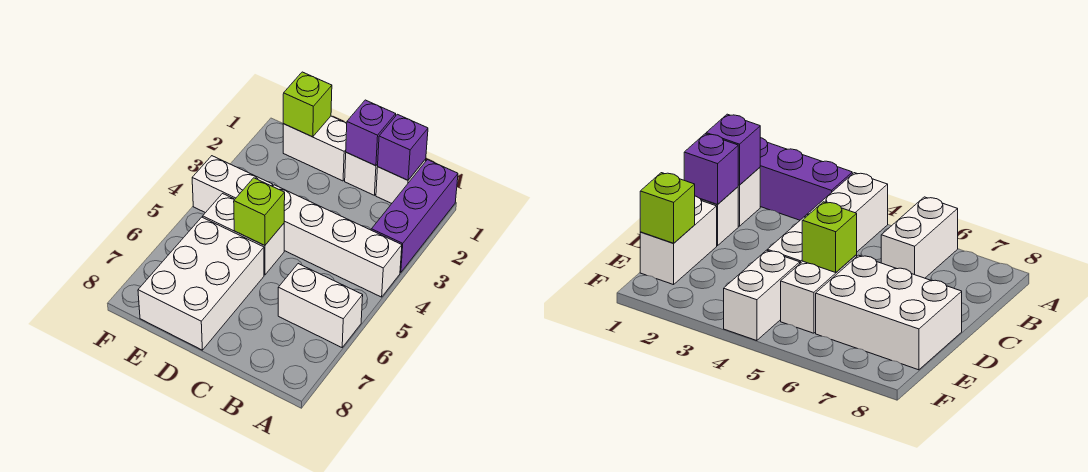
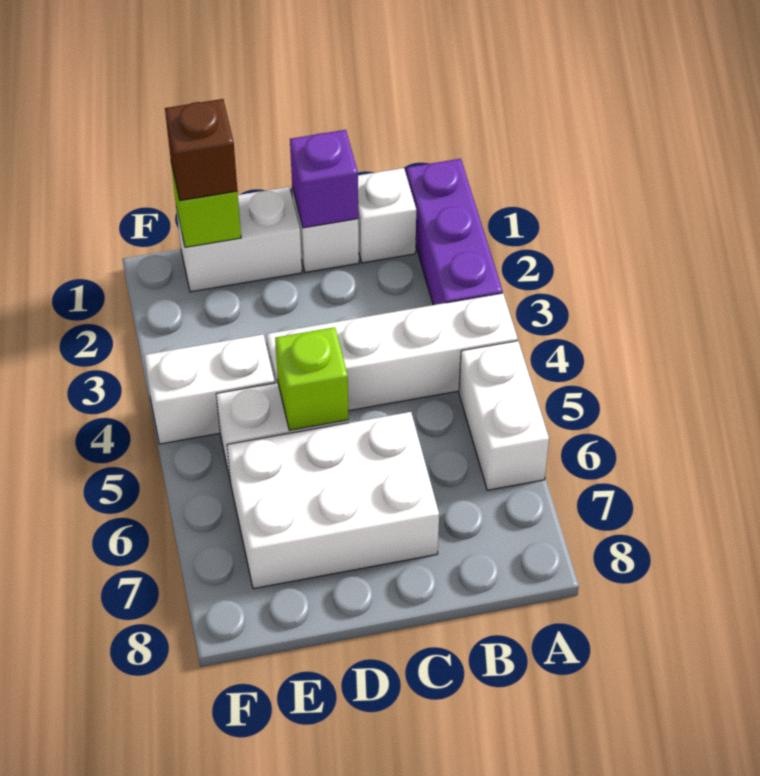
white 1x2 brick [278,264,363,347] -> white 1x2 brick turned to [459,341,549,490]
purple 1x1 brick [378,114,428,180] -> none
white 2x3 brick [138,217,264,350] -> white 2x3 brick turned to [227,412,439,589]
none -> brown 1x1 brick [165,99,238,201]

